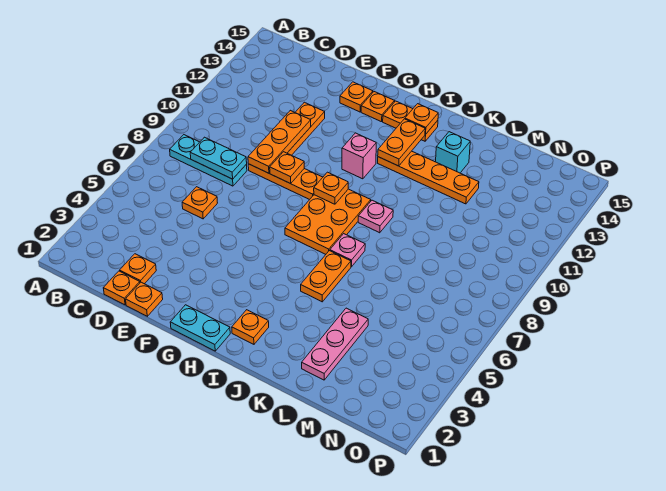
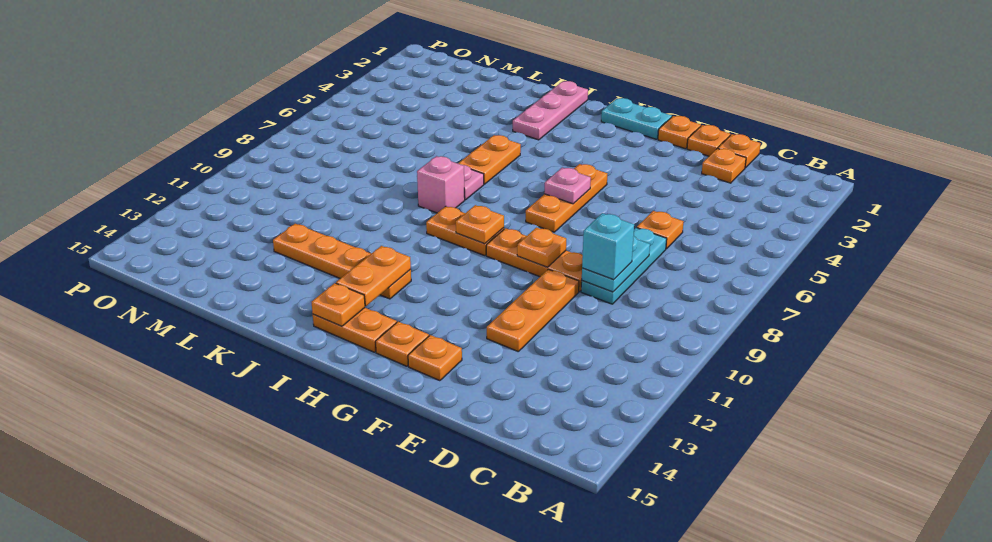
cyan 1x3 plate [170,135,247,186] -> cyan 1x3 plate turned to [581,228,667,304]
cyan 1x2 plate [190,137,247,179] -> cyan 1x2 plate turned to [582,236,650,292]
orange 1x3 plate [248,110,311,173] -> orange 1x3 plate moved to [526,164,607,232]
orange 2x3 plate [285,189,371,254] -> orange 1x2 plate [426,206,504,256]
pink 1x1 brick [342,133,376,179] -> pink 1x1 brick moved to [417,156,465,213]
orange 1x1 plate [232,310,269,344] -> orange 1x1 plate moved to [658,116,701,149]
pink 1x1 plate [358,200,393,233] -> pink 1x1 plate moved to [544,168,591,204]
cyan 1x1 brick [436,132,470,173] -> cyan 1x1 brick moved to [582,213,634,280]
pink 1x3 plate [302,308,368,380] -> pink 1x3 plate moved to [513,81,588,140]

